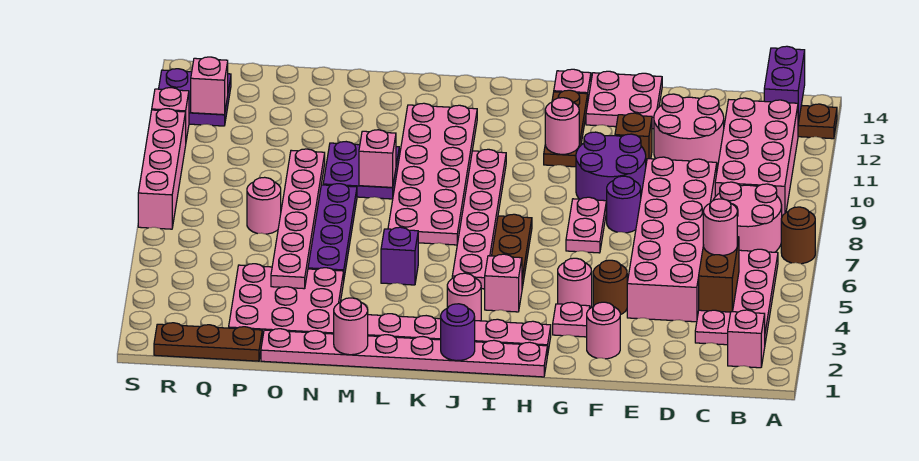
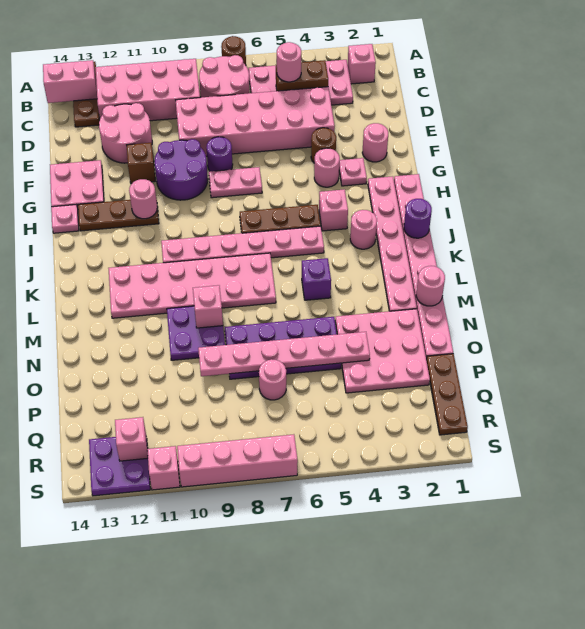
purple 1x2 brick [764,46,805,123] -> pink 1x2 brick [43,60,97,103]

